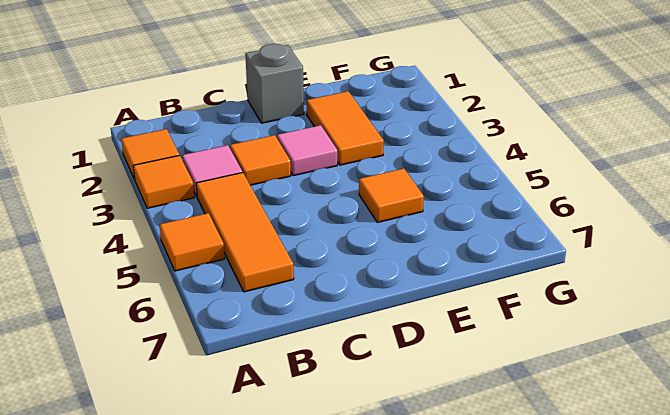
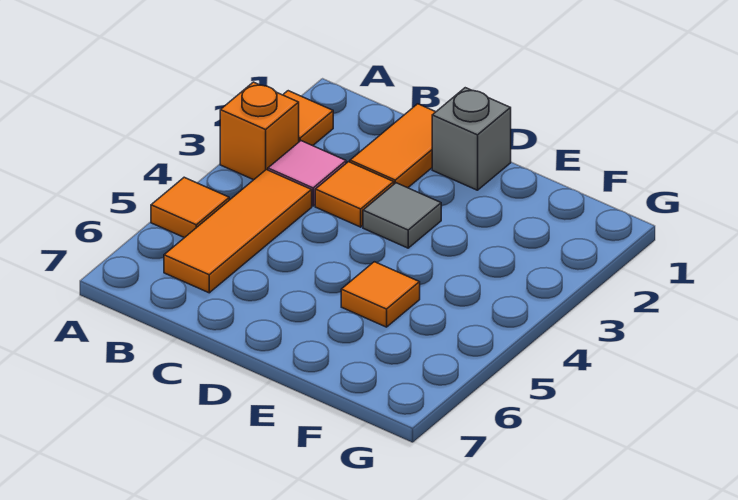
orange 1x1 tile [133,155,194,208] -> orange 1x1 brick [220,82,299,180]
pink 1x1 tile [277,125,337,176] -> grey 1x1 tile [363,183,441,248]
orange 1x2 tile [307,91,384,165] -> orange 1x2 tile moved to [350,104,435,188]

